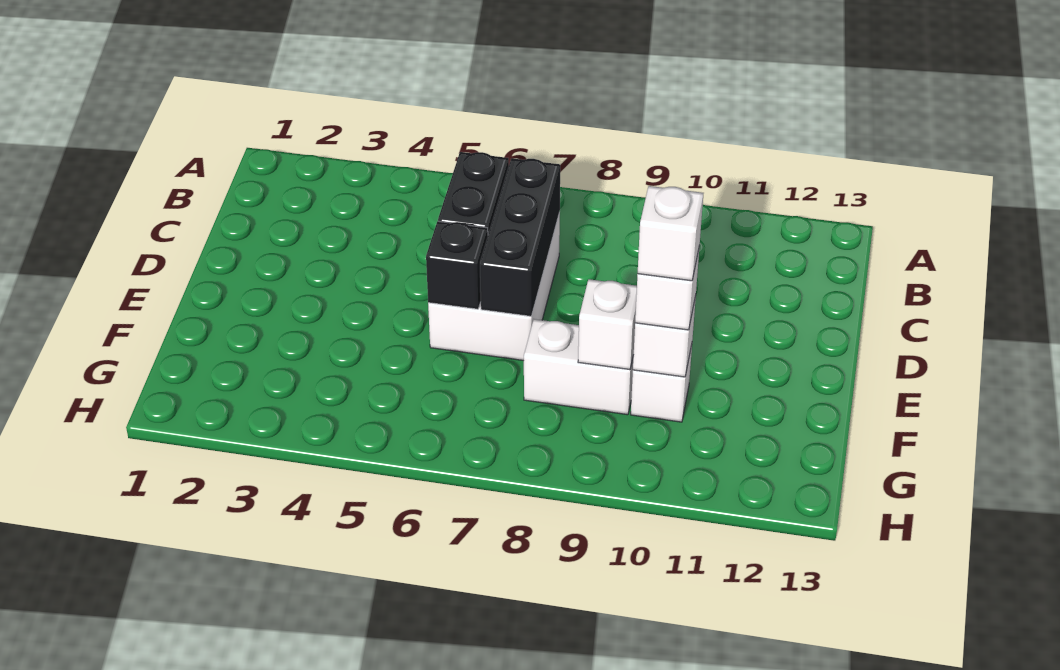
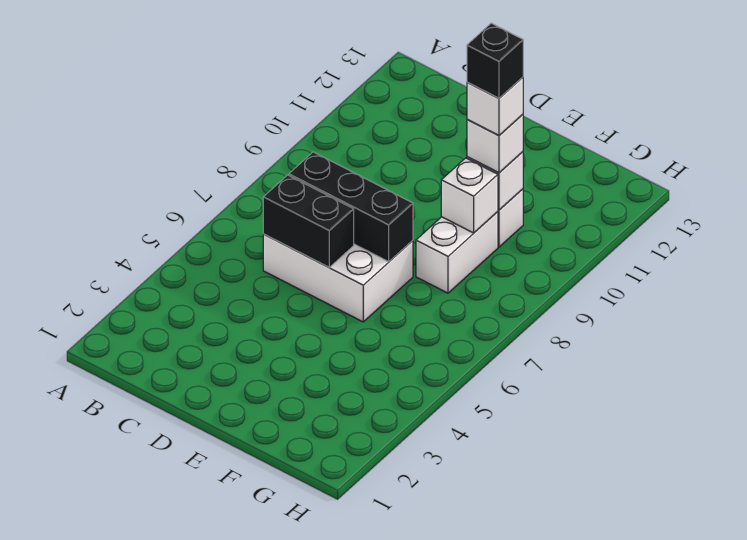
black 1x1 brick [426,221,488,309] -> black 1x1 brick moved to [467,23,523,98]

